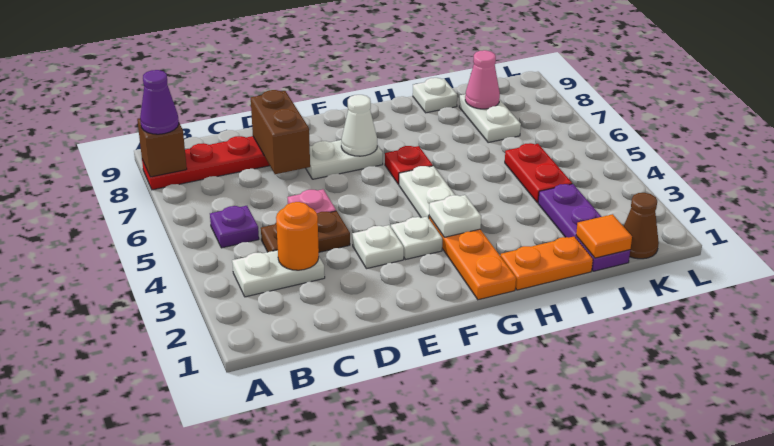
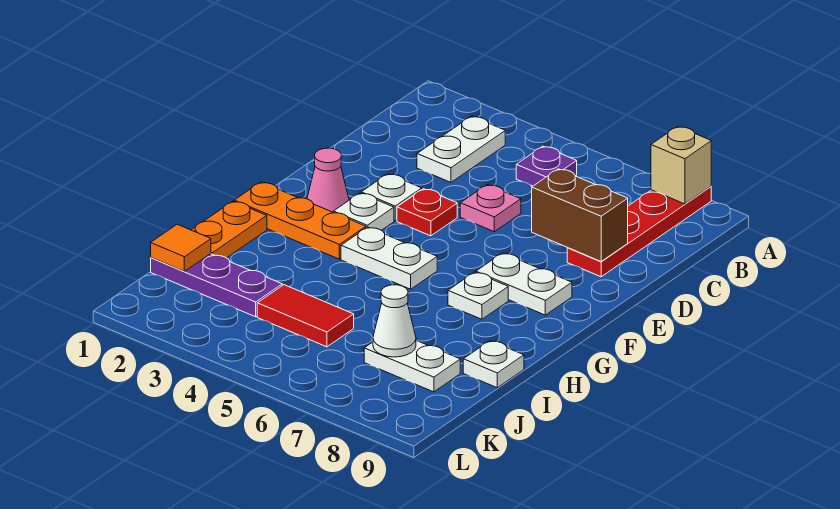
brown 1x1 brick [137,118,187,177] -> tan 1x1 brick [651,126,711,204]
purple 1x1 cone [140,70,179,134] -> none
orange 1x1 round brick [276,202,319,270] -> none
brown 1x2 plate [261,211,350,252] -> none
white 1x2 plate [306,140,383,179] -> white 1x2 plate turned to [476,253,572,315]
white 1x1 cone [341,95,377,156] -> white 1x1 cone moved to [373,285,416,357]
white 1x1 plate [429,195,481,237] -> white 1x1 plate moved to [448,272,508,319]
red 1x1 plate [385,146,433,185] -> red 1x1 plate moved to [397,189,457,236]
red 1x2 plate [505,143,572,203] -> red 1x2 tile [257,285,354,347]
pink 1x1 cone [465,50,500,109] -> pink 1x1 cone moved to [307,148,349,212]
brown 1x1 cone [624,193,659,259] -> none

